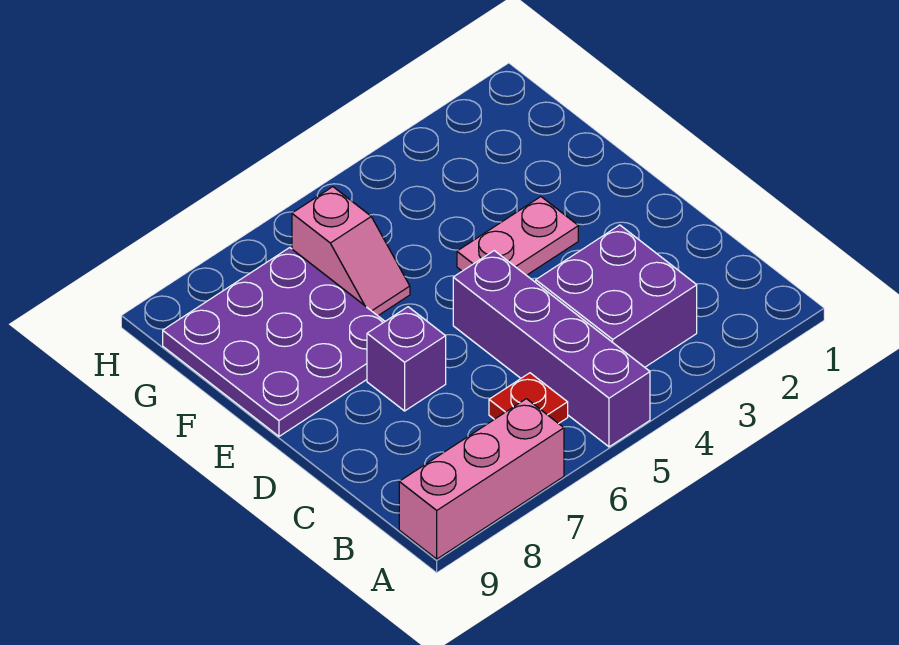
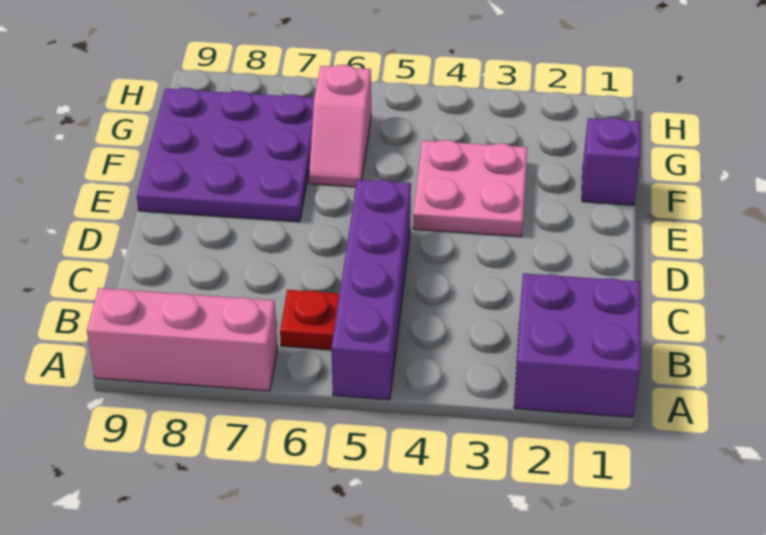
purple 2x2 brick [536,225,697,367] -> purple 2x2 brick moved to [514,273,640,417]
purple 1x1 brick [367,307,446,411] -> purple 1x1 brick moved to [582,118,640,205]
pink 1x2 plate [457,197,578,275] -> pink 2x2 plate [413,140,527,237]

